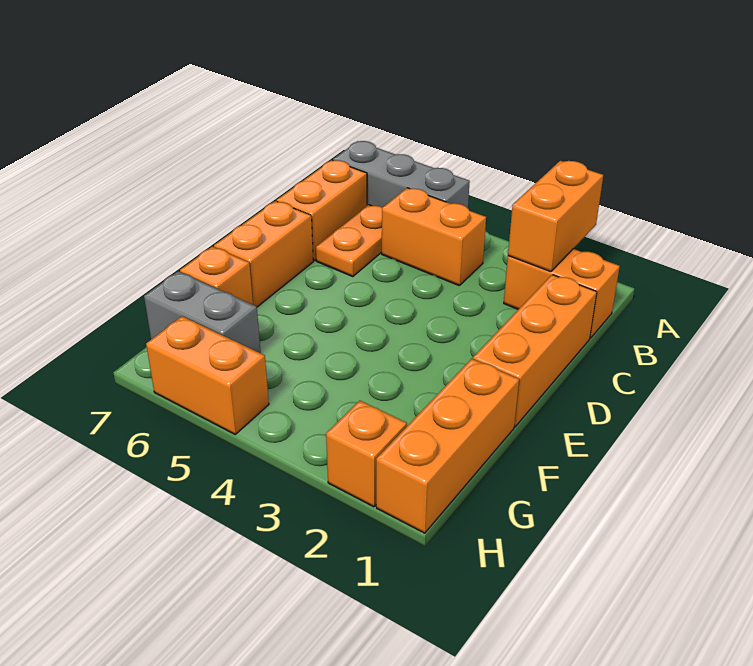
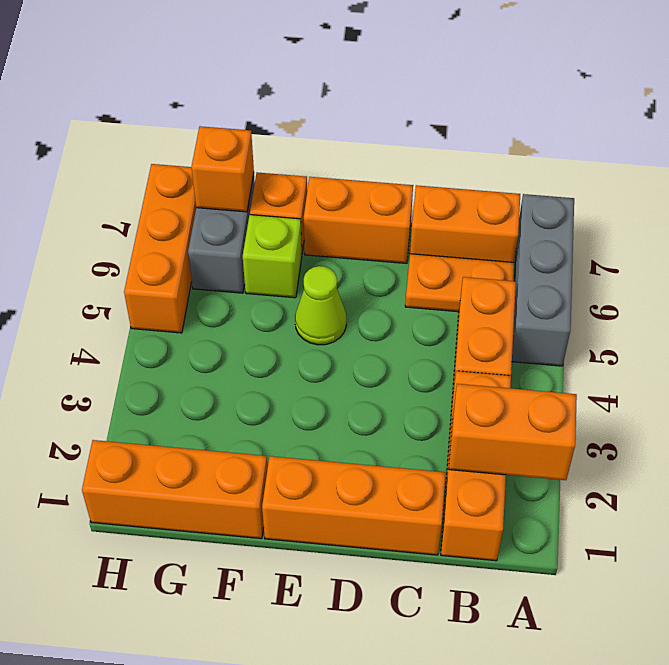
orange 1x2 brick [504,249,620,338] -> orange 1x3 brick [441,371,511,561]
none -> lime 1x1 cone [295,266,347,345]
none -> lime 1x1 brick [243,215,302,298]
orange 1x1 brick [326,401,407,507] -> orange 1x1 brick moved to [191,126,254,212]
orange 1x2 brick [146,316,269,434] -> orange 1x3 brick [124,164,196,333]

